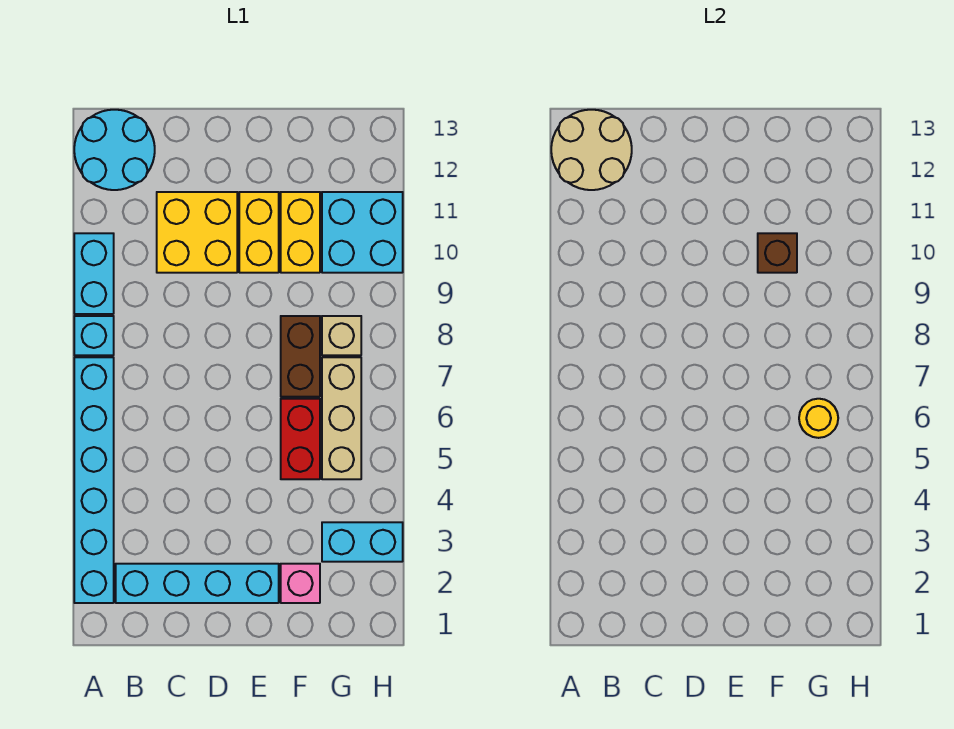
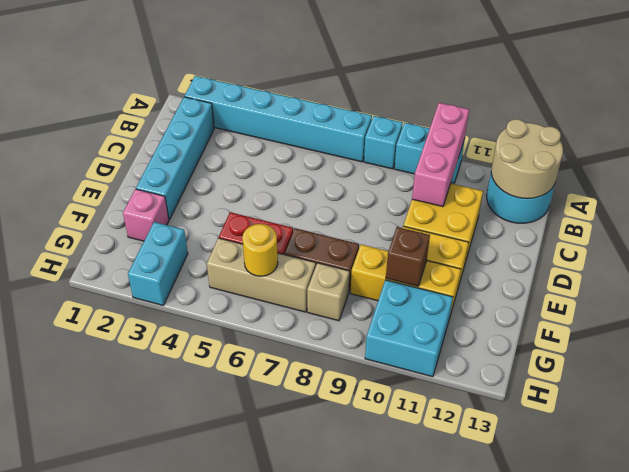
none -> pink 1x3 brick [412,103,469,207]
yellow 1x2 brick [281,192,320,273] -> yellow 1x3 brick [351,244,461,315]

